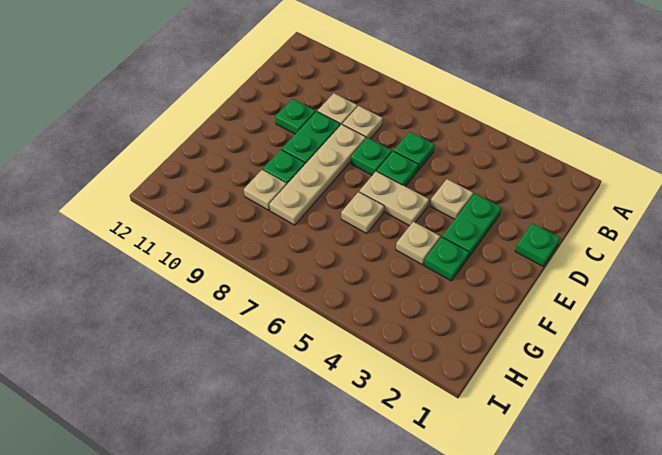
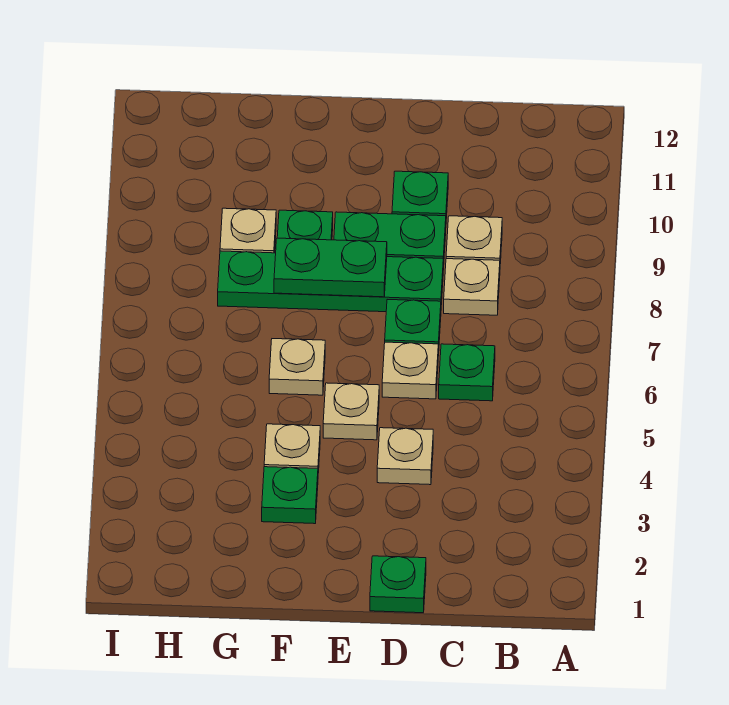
green 1x2 plate [442,194,502,257] -> green 1x2 plate moved to [274,238,387,297]
green 1x1 plate [377,151,418,186] -> tan 1x1 plate [382,342,438,399]
tan 1x4 plate [269,124,366,225] -> green 1x4 plate [218,251,443,312]
tan 1x2 plate [359,171,429,226] -> tan 1x1 plate [323,383,379,440]

